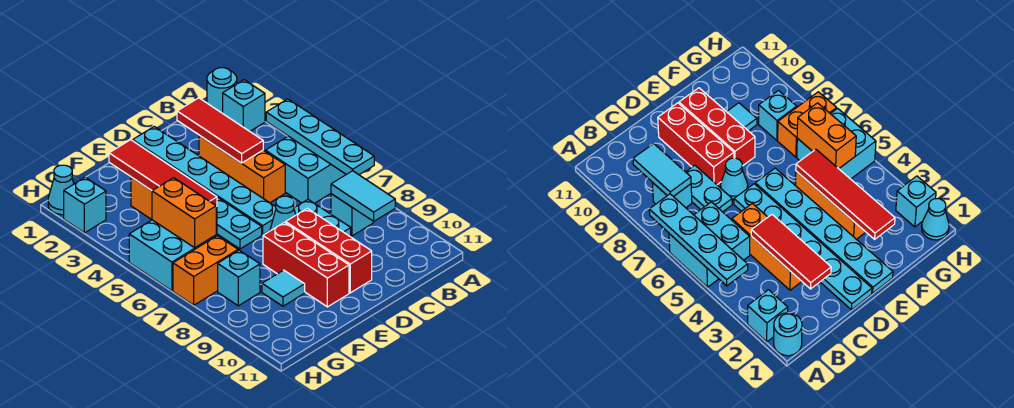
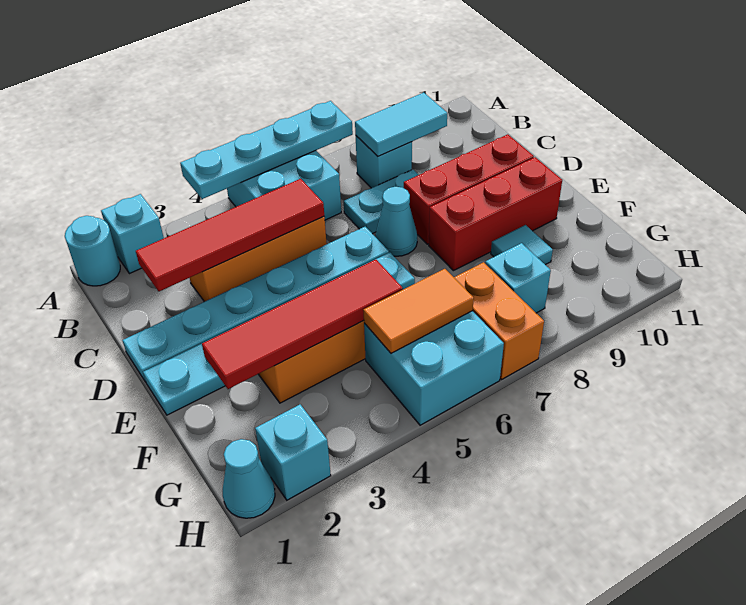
red 1x3 tile [177,98,263,163] -> red 1x4 tile [136,179,324,291]
orange 1x2 brick [152,178,216,248] -> orange 1x2 tile [363,269,474,353]

